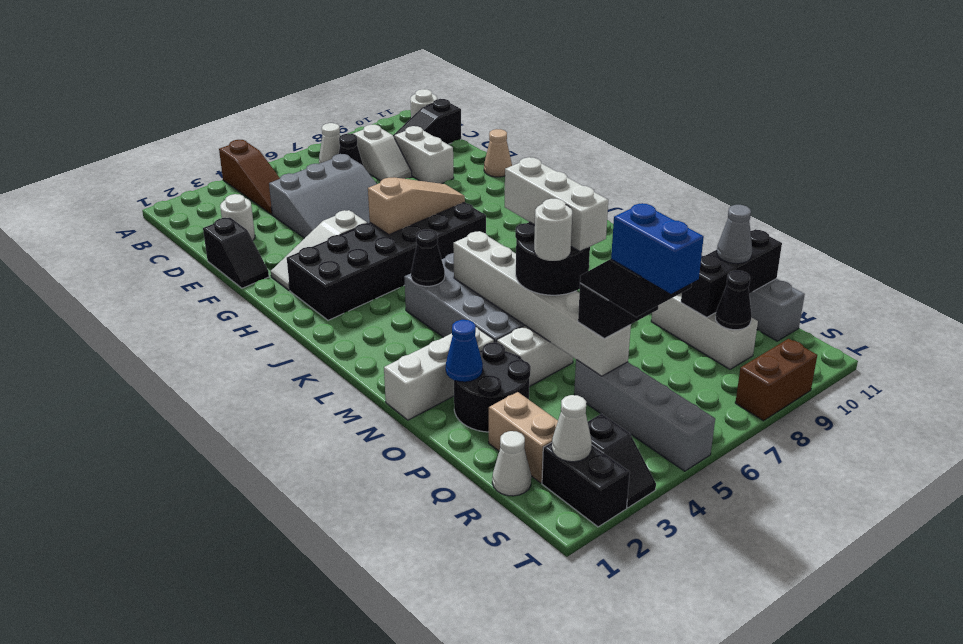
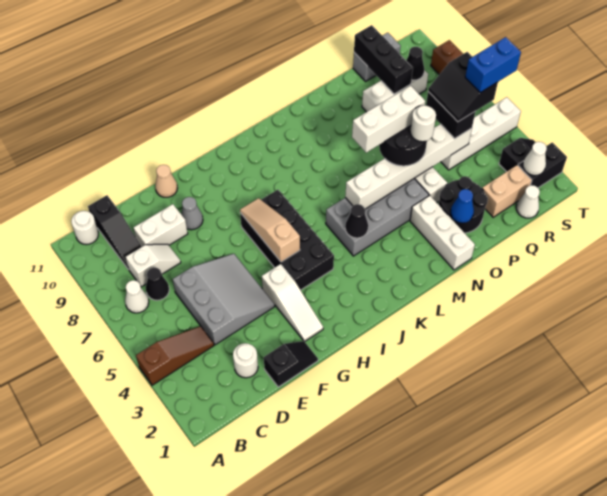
black 2x6 brick [287,202,486,320] -> black 2x4 brick [240,190,334,290]
grey 1x4 brick [574,360,715,471] -> white 1x4 brick [441,97,521,170]
grey 1x1 cone [717,205,752,264] -> grey 1x1 cone moved to [181,197,203,230]

